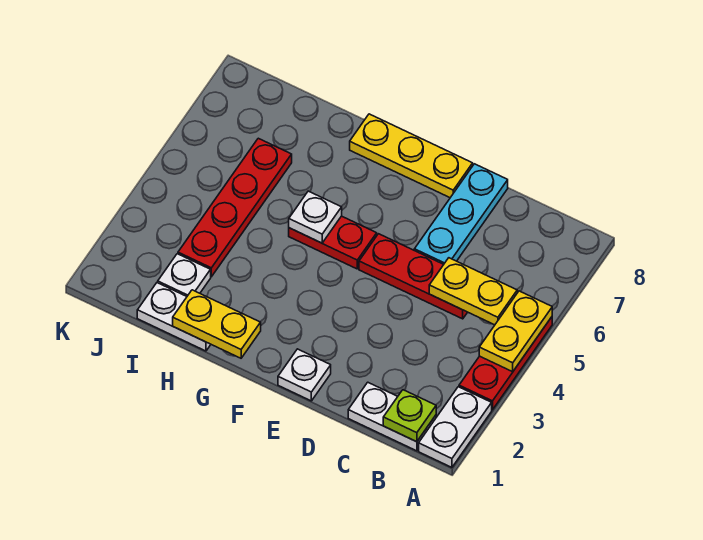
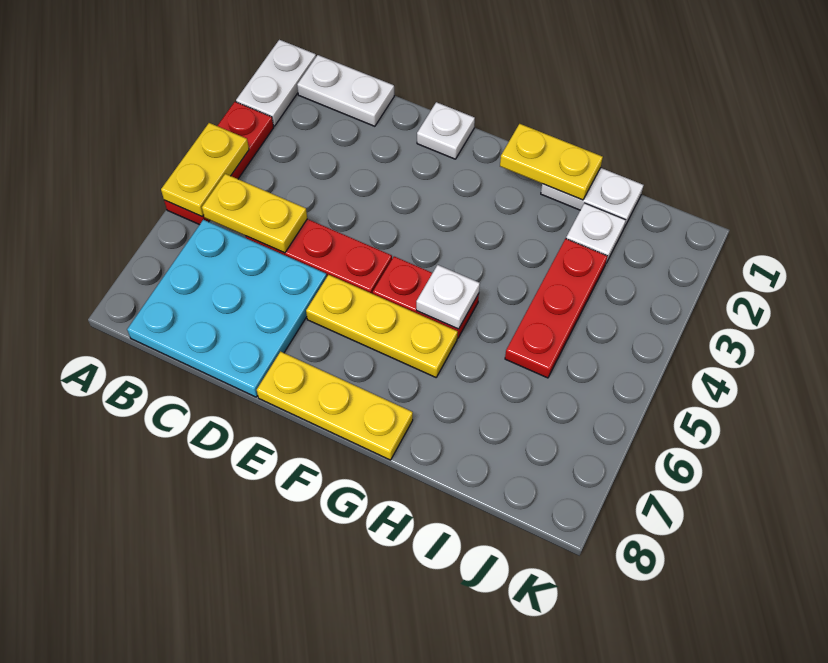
lime 1x1 plate [383,390,436,442] -> none
cyan 1x3 plate [414,164,508,264] -> cyan 3x3 plate [127,220,327,397]
none -> yellow 1x3 plate [306,275,458,377]
red 1x4 plate [178,138,292,277] -> red 1x3 plate [505,239,607,378]

